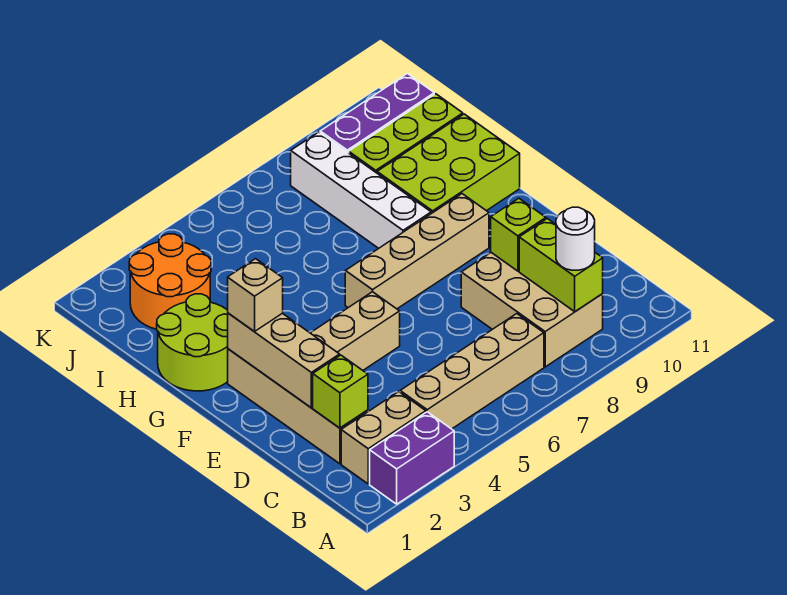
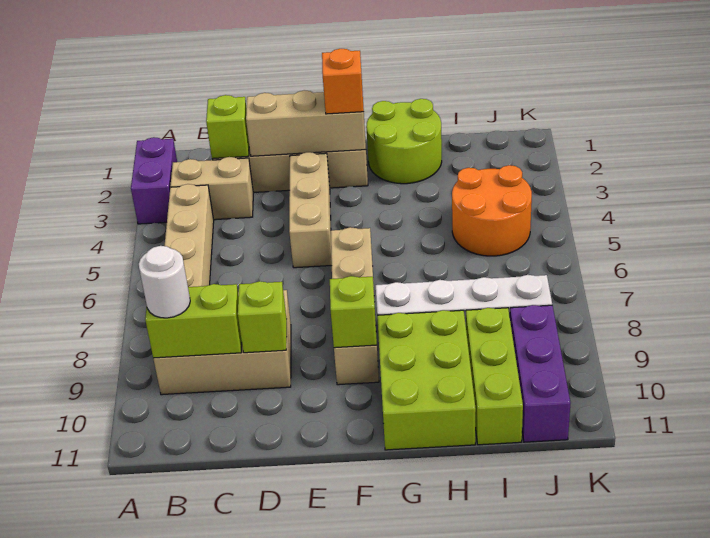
tan 1x2 brick [341,392,426,484] -> tan 1x2 brick turned to [170,157,253,220]
tan 1x1 brick [228,259,283,332] -> orange 1x1 brick [322,49,364,114]
none -> lime 1x1 brick [330,276,377,348]
orange 2x2 round brick [129,234,211,329] -> orange 2x2 round brick moved to [452,165,532,256]

